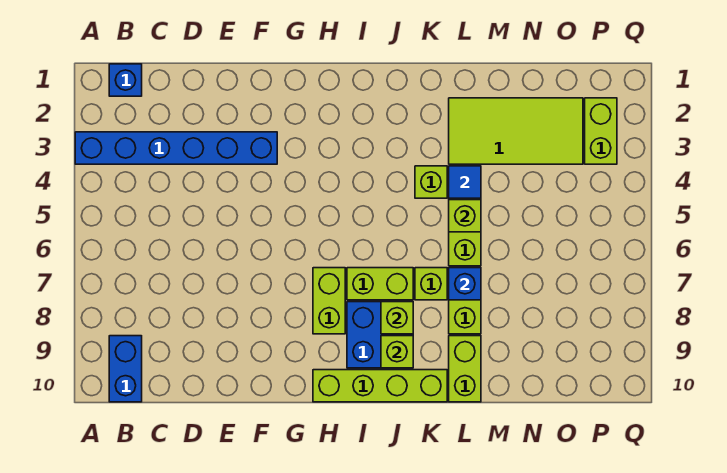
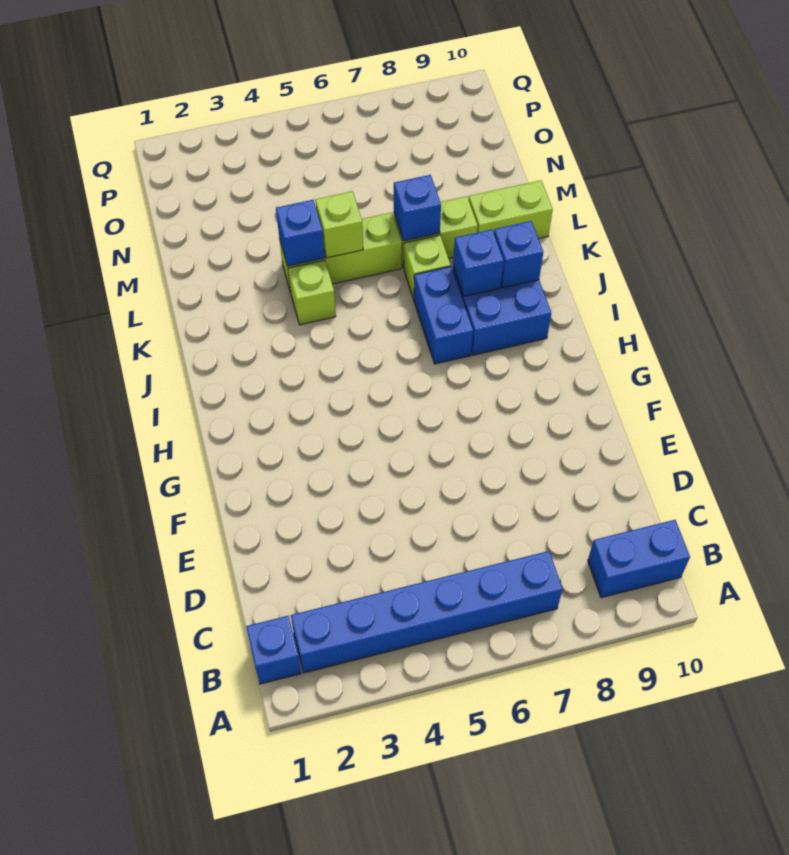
blue 1x6 brick [75,132,277,164] -> blue 1x6 brick turned to [291,551,563,673]
lime 1x2 brick [313,268,345,334] -> none
lime 1x4 brick [313,370,447,402] -> none
lime 1x2 brick [347,268,413,300] -> blue 1x2 brick [414,267,473,364]
lime 1x1 brick [381,302,413,334] -> blue 1x1 brick [453,230,504,296]
lime 1x1 brick [381,336,413,368] -> blue 1x1 brick [494,221,543,288]
lime 2x4 tile [449,98,583,164] -> none
blue 1x1 tile [449,166,481,198] -> blue 1x1 brick [276,200,325,266]
lime 1x2 brick [585,98,617,164] -> none

